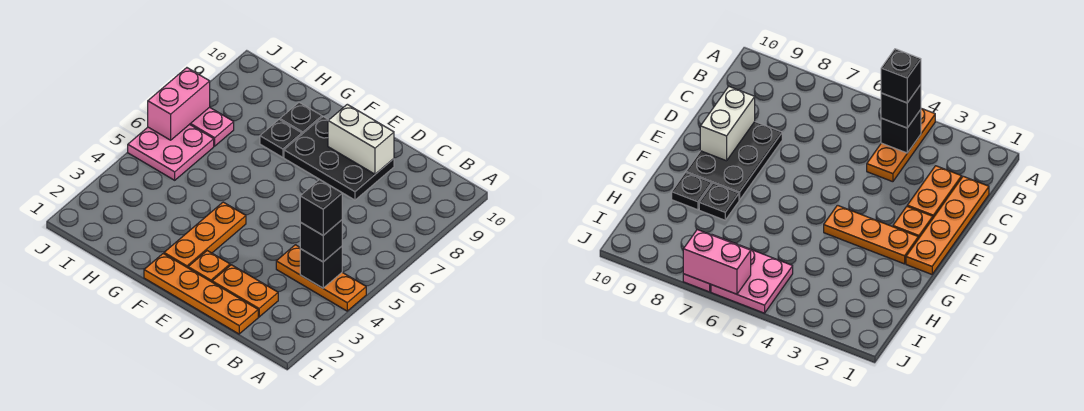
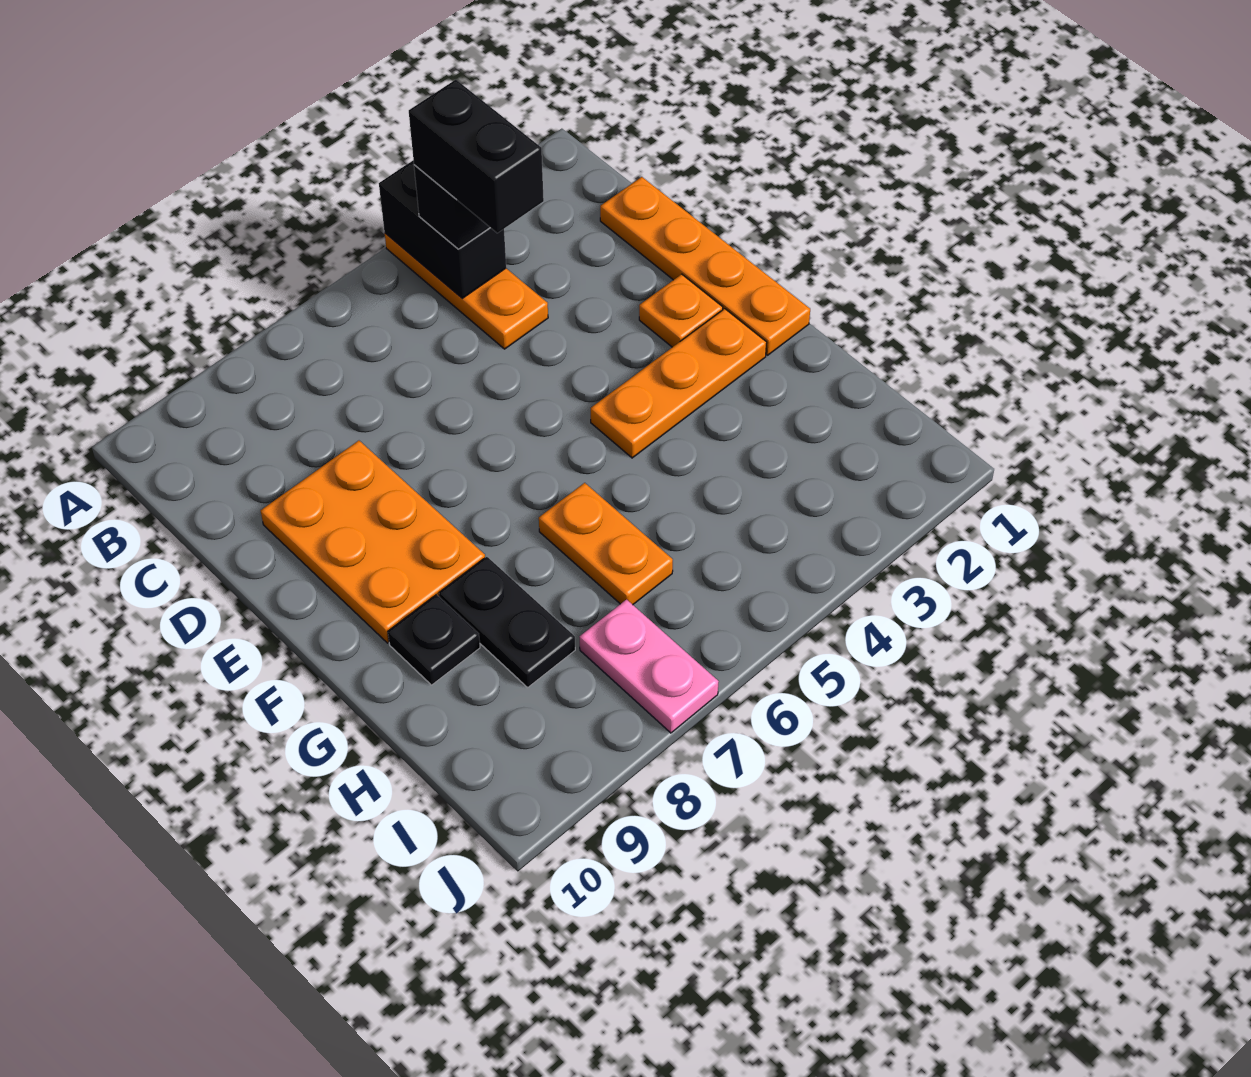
black 1x1 brick [300,246,342,288] -> black 1x2 brick [379,160,506,298]
black 1x1 brick [300,180,342,235] -> black 1x2 brick [409,80,544,233]
orange 1x2 plate [212,265,278,317] -> orange 1x2 plate moved to [539,483,673,605]
black 2x3 plate [284,117,394,200] -> orange 2x3 plate [260,441,485,643]
white 1x2 brick [328,104,394,174] -> none
black 1x1 plate [260,120,302,157] -> black 1x2 plate [439,557,575,687]
pink 2x2 plate [128,124,214,180] -> none
pink 1x2 brick [148,68,210,140] -> none

